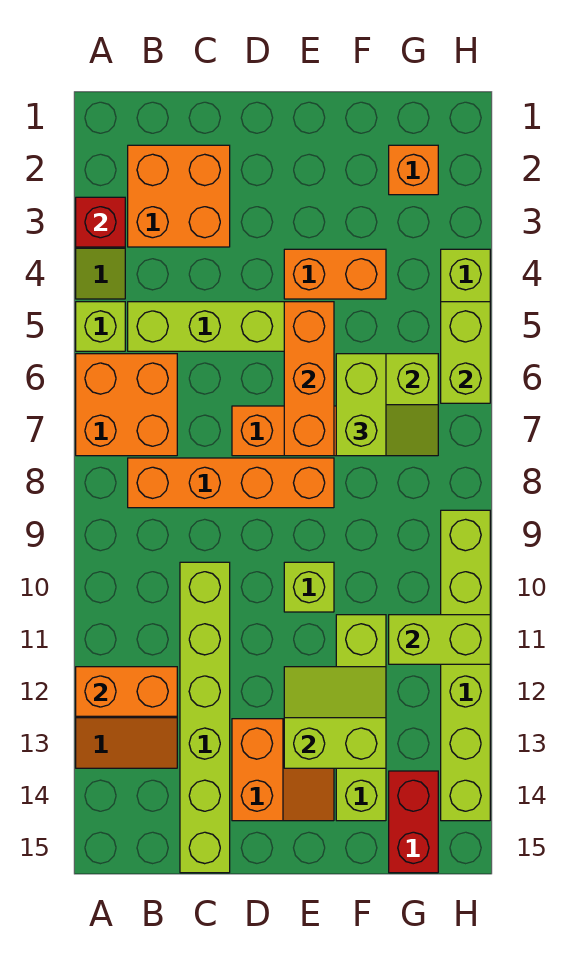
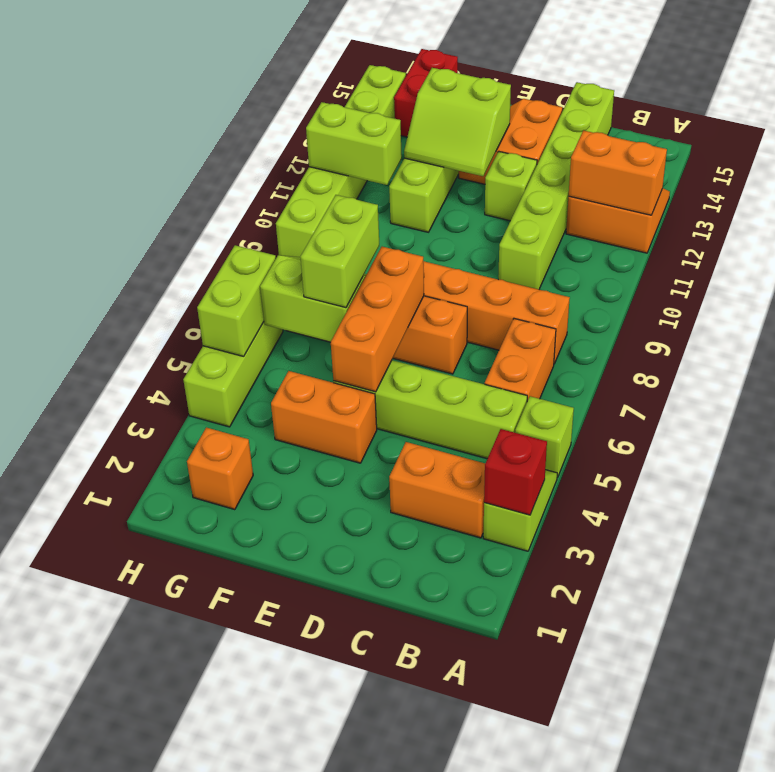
orange 2x2 brick [76,354,177,456] -> orange 1x2 brick [485,319,556,401]
orange 2x2 brick [128,145,230,247] -> orange 1x2 brick [389,442,485,538]
lime 1x1 brick [284,562,334,612] -> lime 1x1 brick moved to [485,151,537,221]

